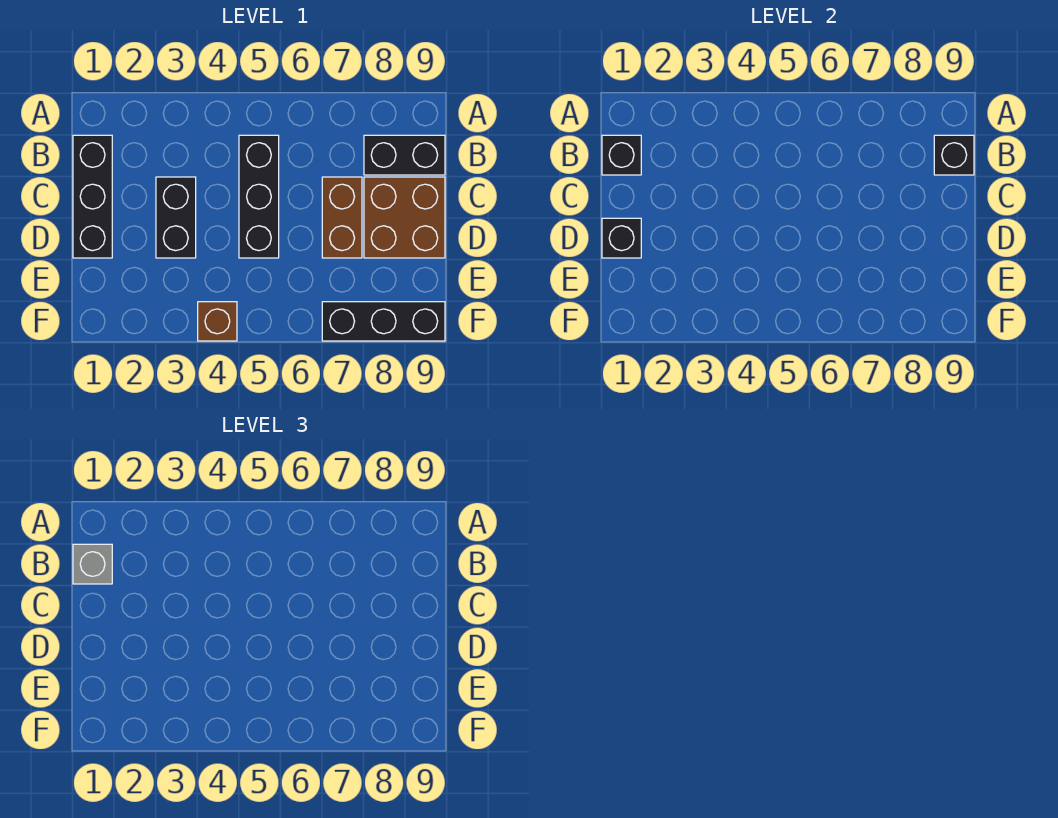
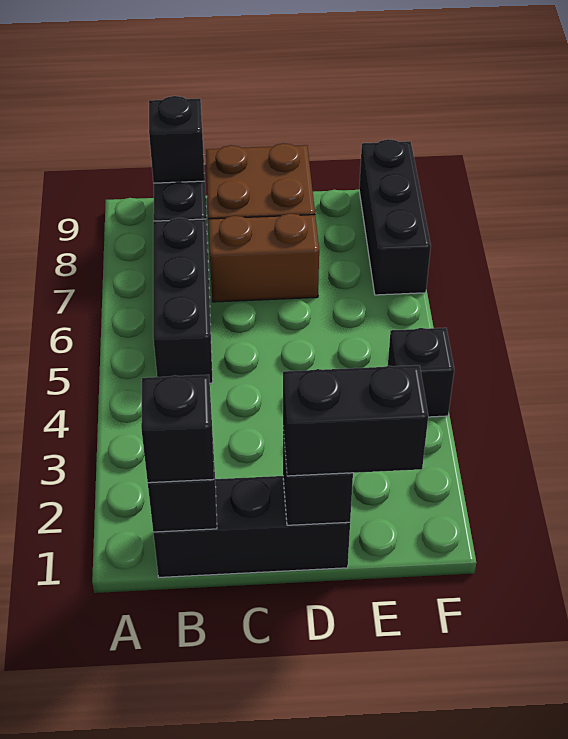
grey 1x1 brick [73,544,112,584] -> black 1x1 brick [141,375,214,483]
black 1x3 brick [239,135,279,258] -> black 1x3 brick turned to [153,218,213,383]
black 1x2 brick [156,177,196,258] -> black 1x2 brick moved to [283,365,428,476]
brown 1x1 brick [198,302,237,341] -> black 1x1 brick [388,328,454,417]

